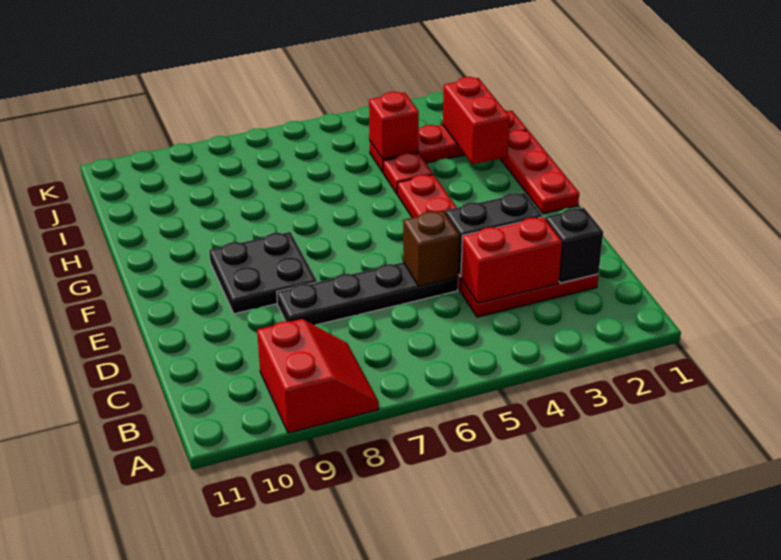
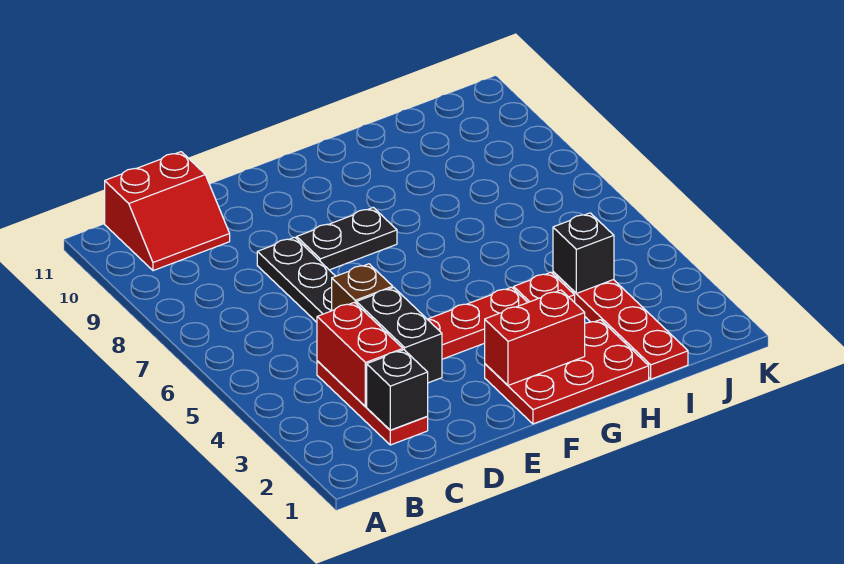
red 2x2 slope [257,319,379,433] -> red 2x2 slope moved to [105,152,230,271]
black 2x2 plate [209,232,317,314] -> black 1x2 plate [297,207,397,270]
red 1x3 plate [501,130,579,214] -> red 2x3 plate [485,320,649,424]
red 1x2 brick [443,77,510,165] -> red 1x2 brick moved to [484,290,585,385]
red 1x1 brick [369,92,419,159] -> black 1x1 brick [553,213,614,293]

